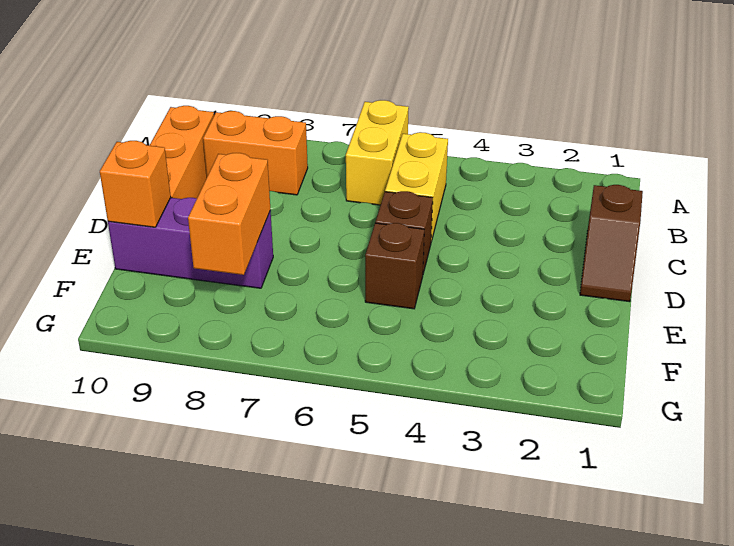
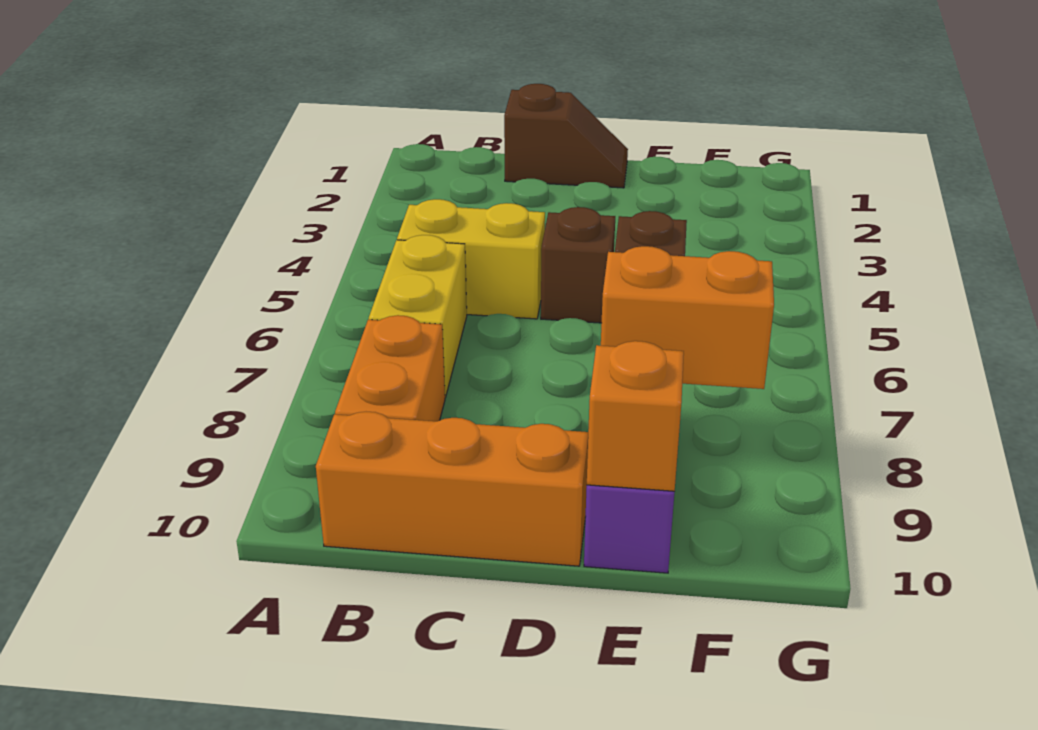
yellow 1x2 brick [346,100,409,205] -> yellow 1x2 brick turned to [369,235,467,398]

